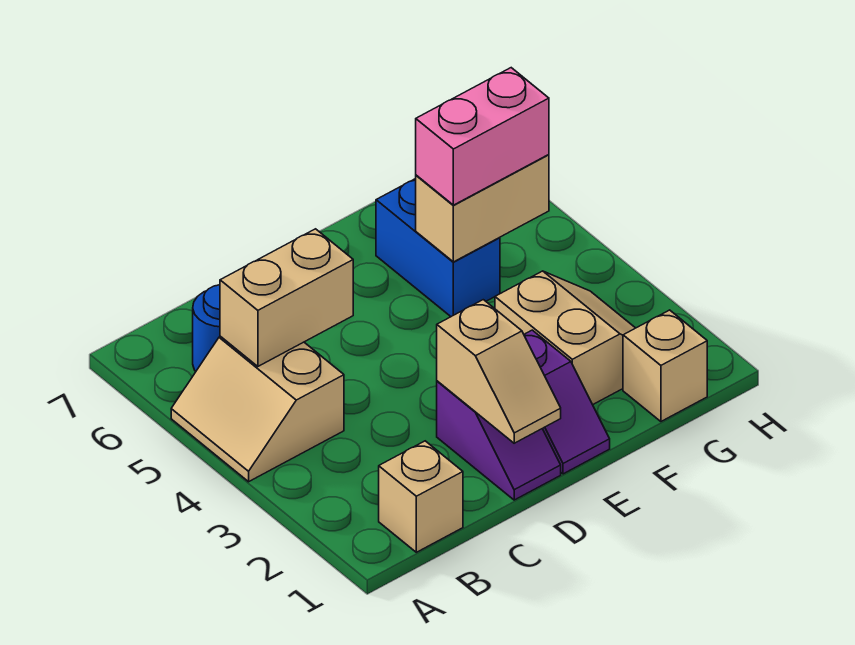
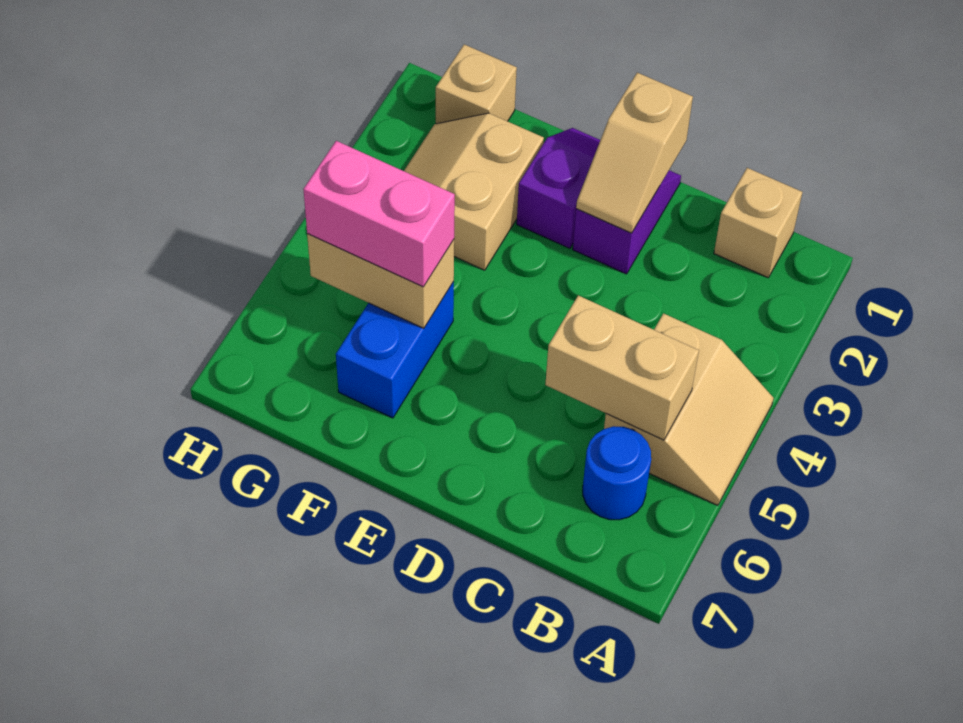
tan 1x2 slope [437,300,561,443] -> tan 1x2 slope turned to [576,73,693,233]

